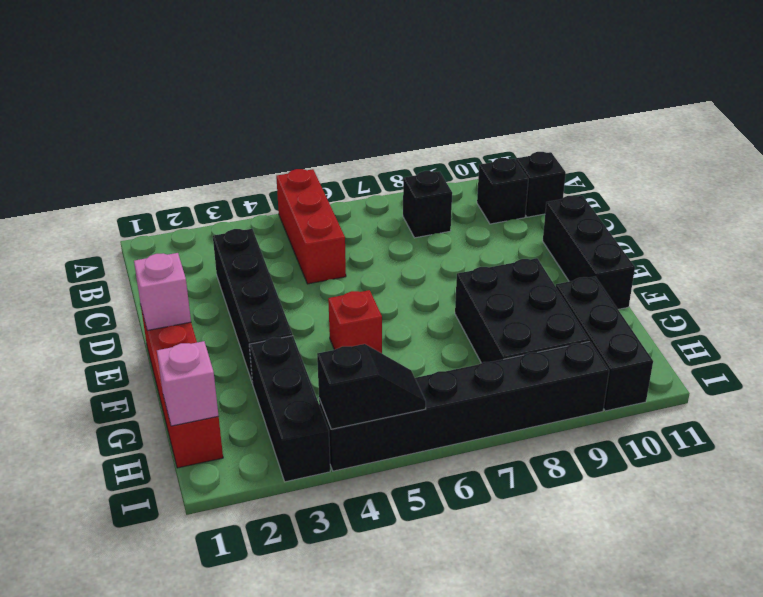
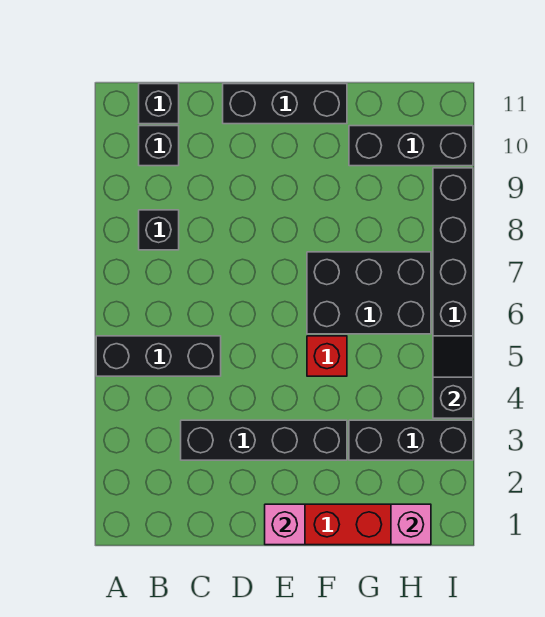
red 1x3 brick [276,169,346,284] -> black 1x3 brick [96,336,221,376]
black 2x3 brick [455,258,590,363] -> black 2x3 brick moved to [307,252,431,334]

